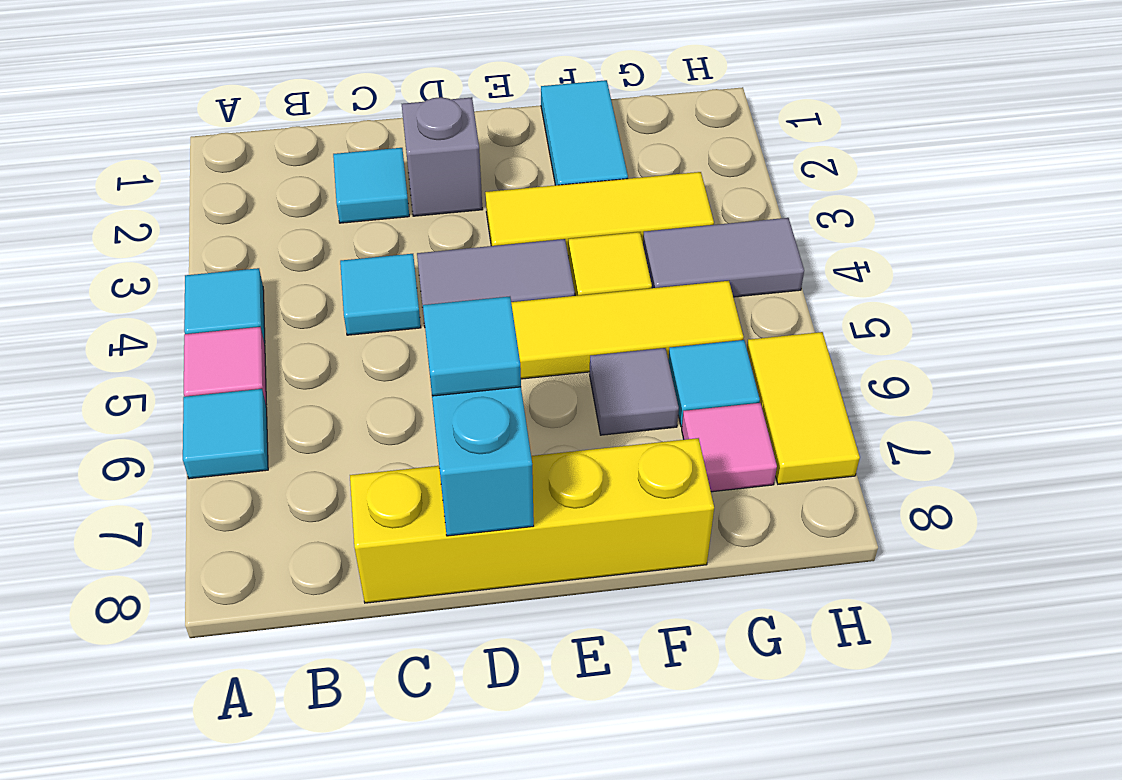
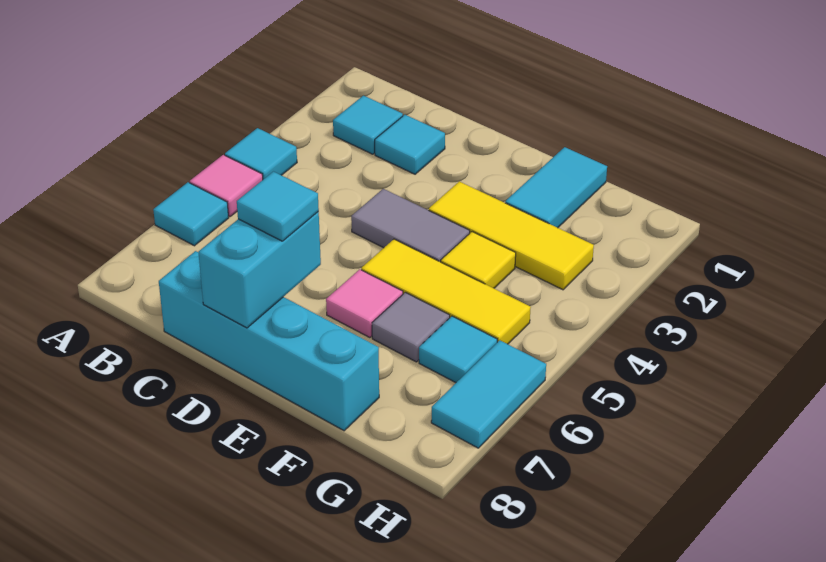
cyan 1x1 tile [340,254,421,335] -> cyan 1x1 tile moved to [333,96,403,154]
yellow 1x4 brick [350,438,714,603] -> cyan 1x4 brick [159,251,379,431]
grey 1x1 brick [402,97,483,216] -> none
grey 1x2 tile [643,218,804,297] -> none
pink 1x1 tile [682,403,777,492] -> pink 1x1 tile moved to [326,269,403,338]
yellow 1x2 tile [747,332,860,484] -> cyan 1x2 tile [431,340,546,448]

